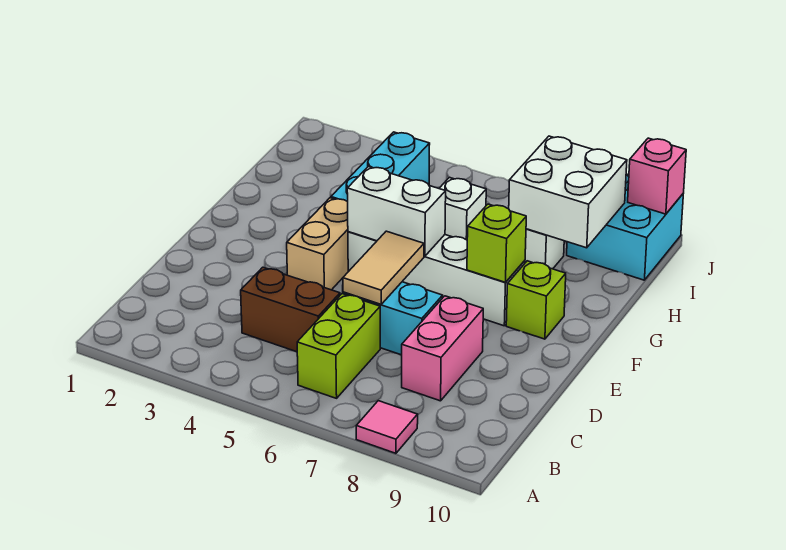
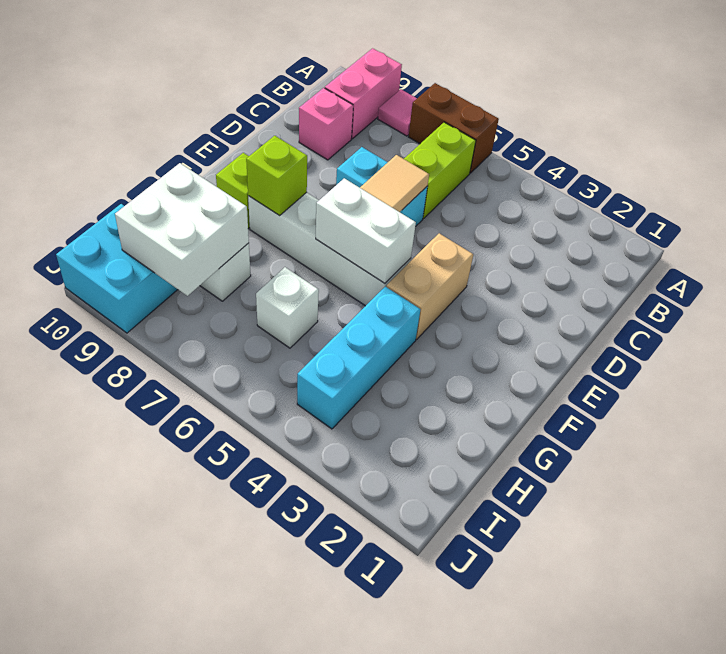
brown 1x2 brick [241,267,340,352] -> brown 1x2 brick moved to [409,83,499,173]
pink 1x2 brick [402,296,483,401] -> pink 1x2 brick moved to [325,48,402,139]
pink 1x1 brick [628,138,686,214] -> pink 1x1 brick moved to [299,88,353,160]

